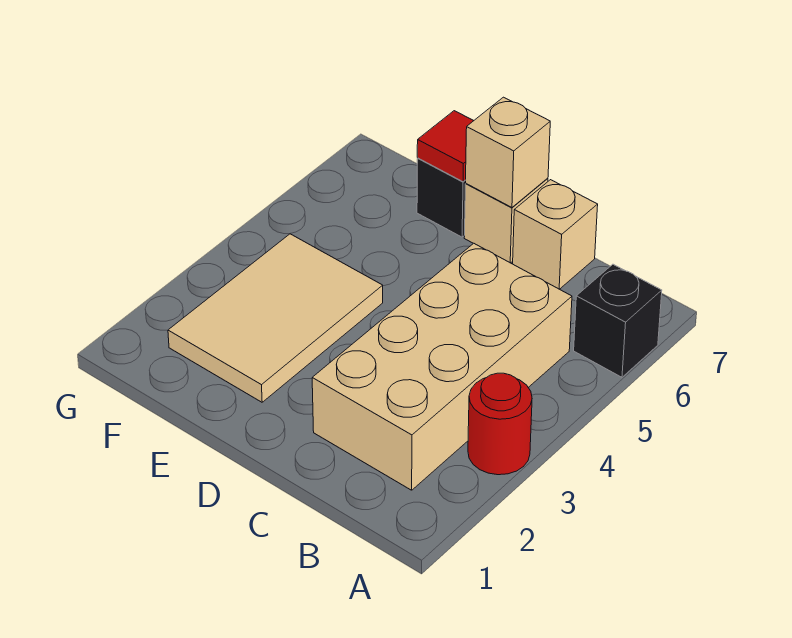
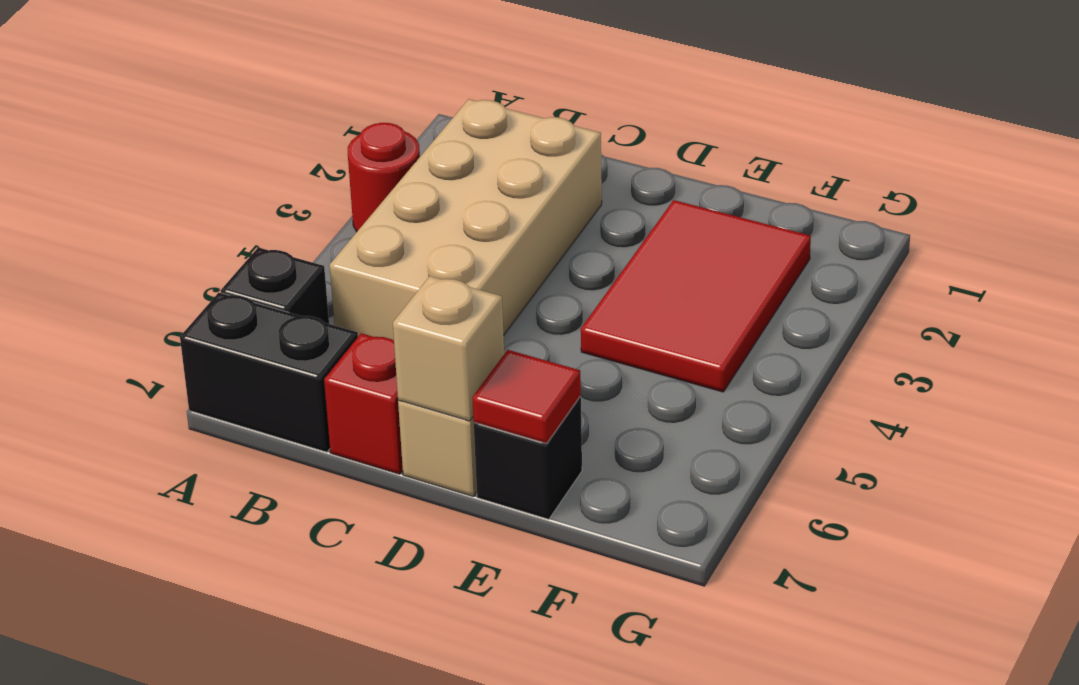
none -> black 1x2 brick [180,293,358,452]
tan 1x1 brick [513,180,598,289] -> red 1x1 brick [324,333,403,474]
tan 2x3 tile [168,234,383,402] -> red 2x3 tile [581,200,811,392]

